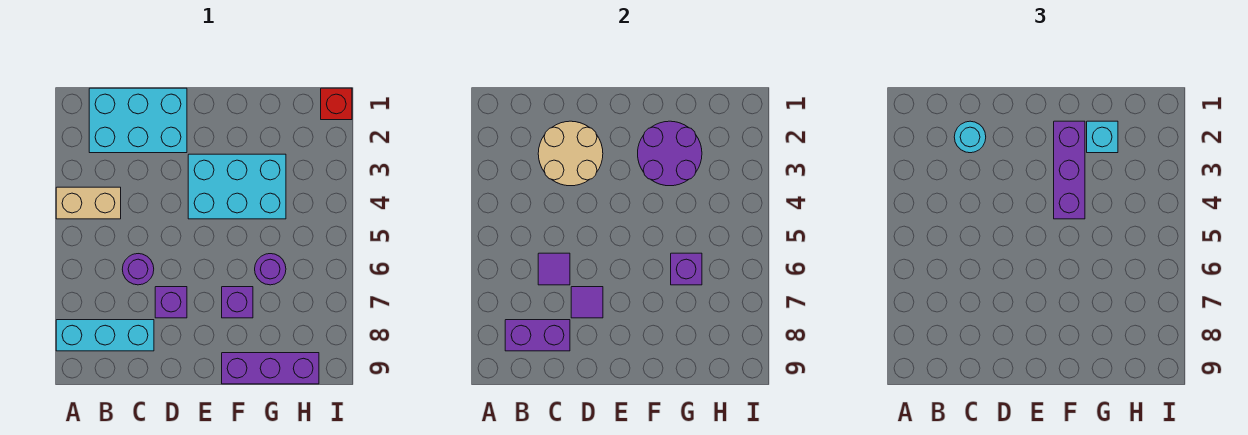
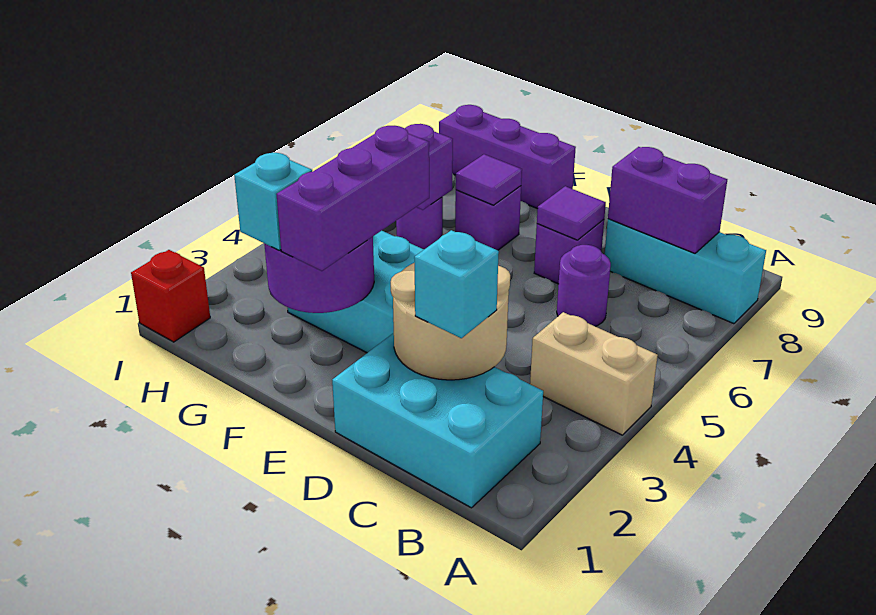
cyan 1x1 round brick [954,121,986,153] -> cyan 1x1 brick [414,230,499,338]
purple 1x1 tile [538,253,570,285] -> purple 1x1 tile moved to [456,154,522,205]

